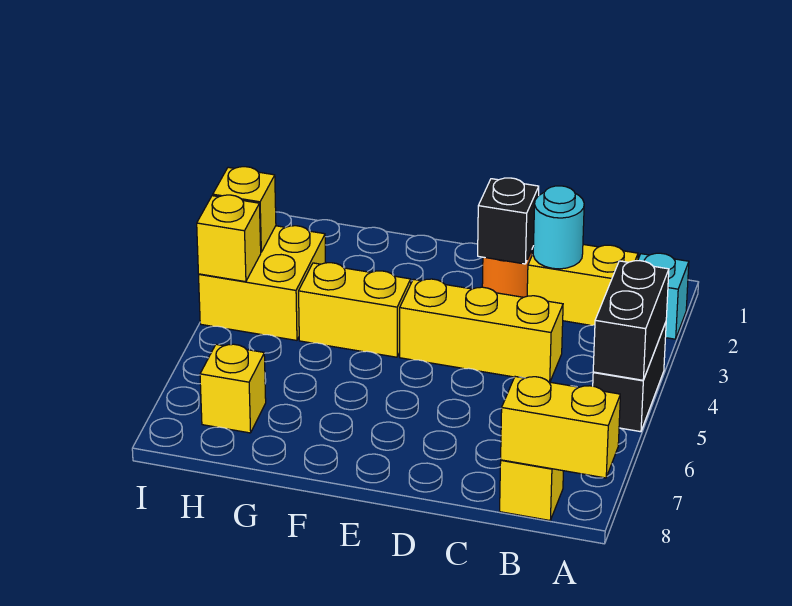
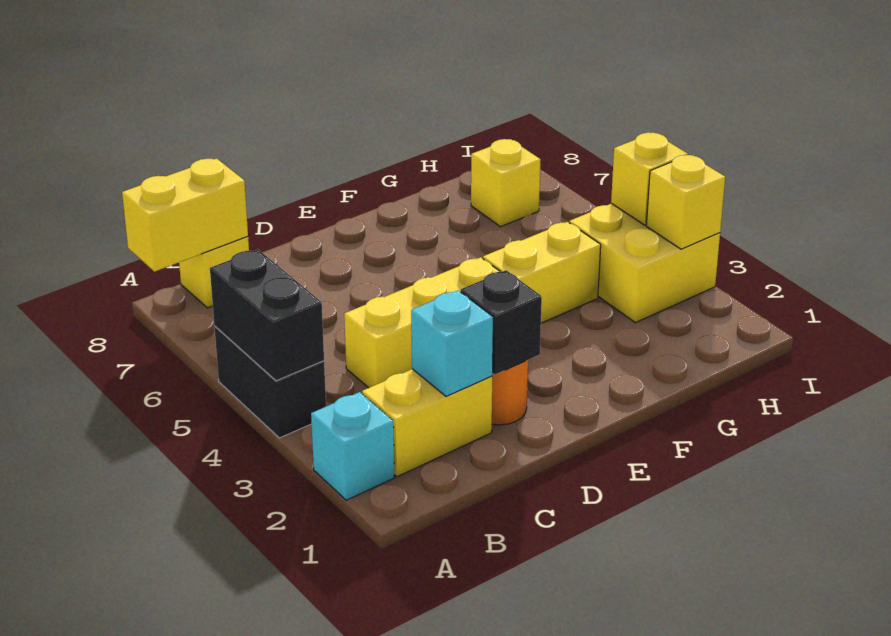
cyan 1x1 round brick [533,186,584,269] -> cyan 1x1 brick [411,290,493,396]

